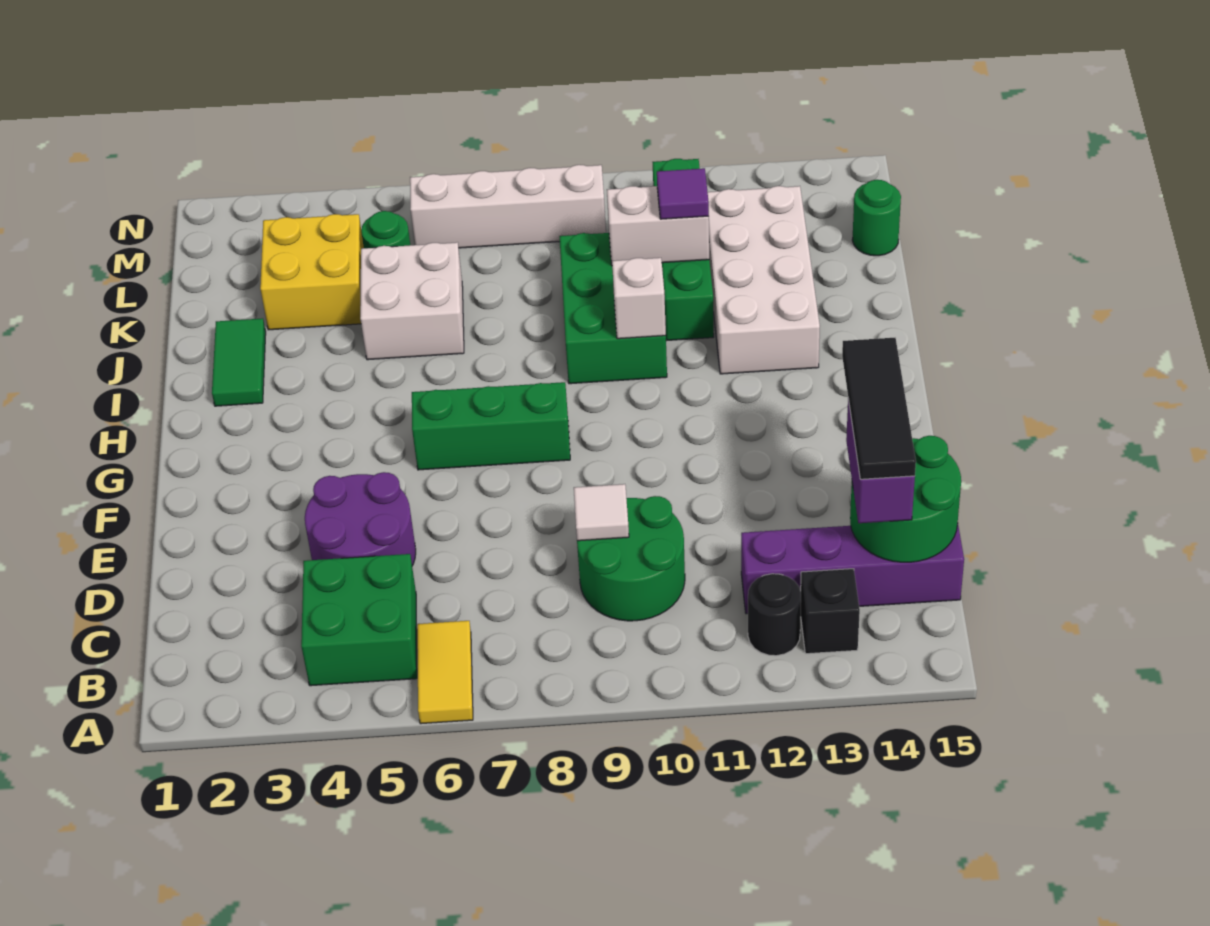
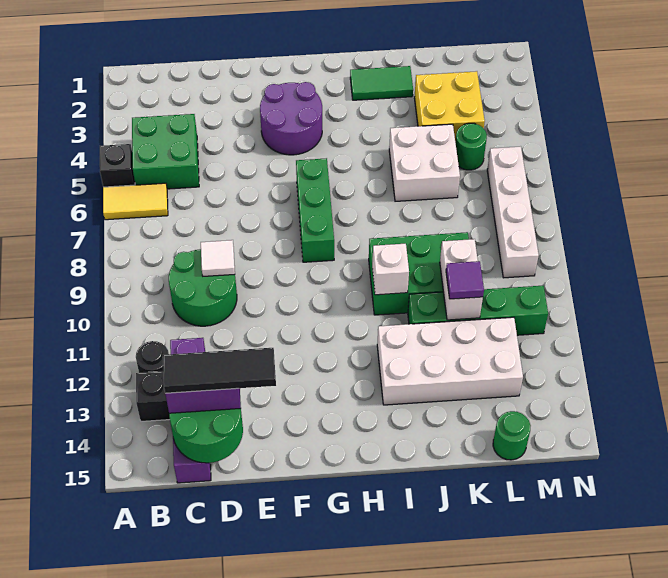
none -> black 1x1 brick [100,144,135,187]
purple 2x2 round brick [305,472,416,566] -> purple 2x2 round brick moved to [260,82,322,155]

